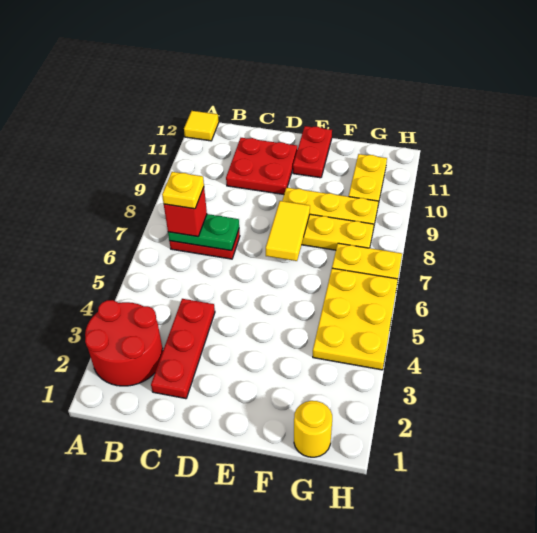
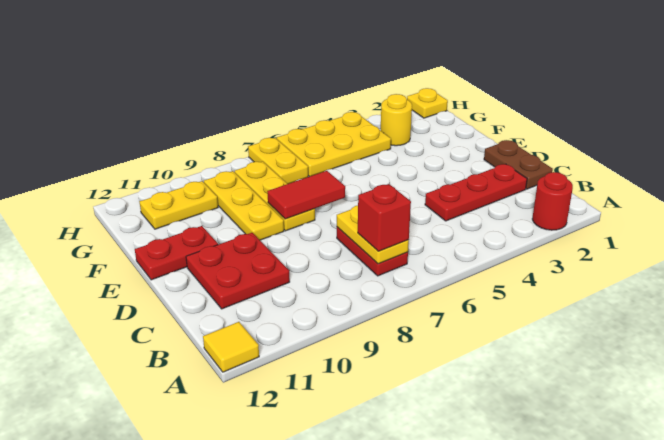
red 2x2 round brick [85,300,163,386] -> red 1x1 round brick [532,172,573,230]
green 1x2 plate [168,214,239,251] -> yellow 1x2 plate [337,205,409,264]
yellow 1x1 plate [162,172,204,209] -> yellow 1x1 plate moved to [407,88,448,118]
none -> brown 1x2 plate [484,140,553,189]
yellow 1x2 tile [266,201,310,261] -> red 1x2 tile [267,171,345,219]
yellow 1x1 round brick [294,401,332,457] -> yellow 1x1 round brick moved to [381,94,412,146]

